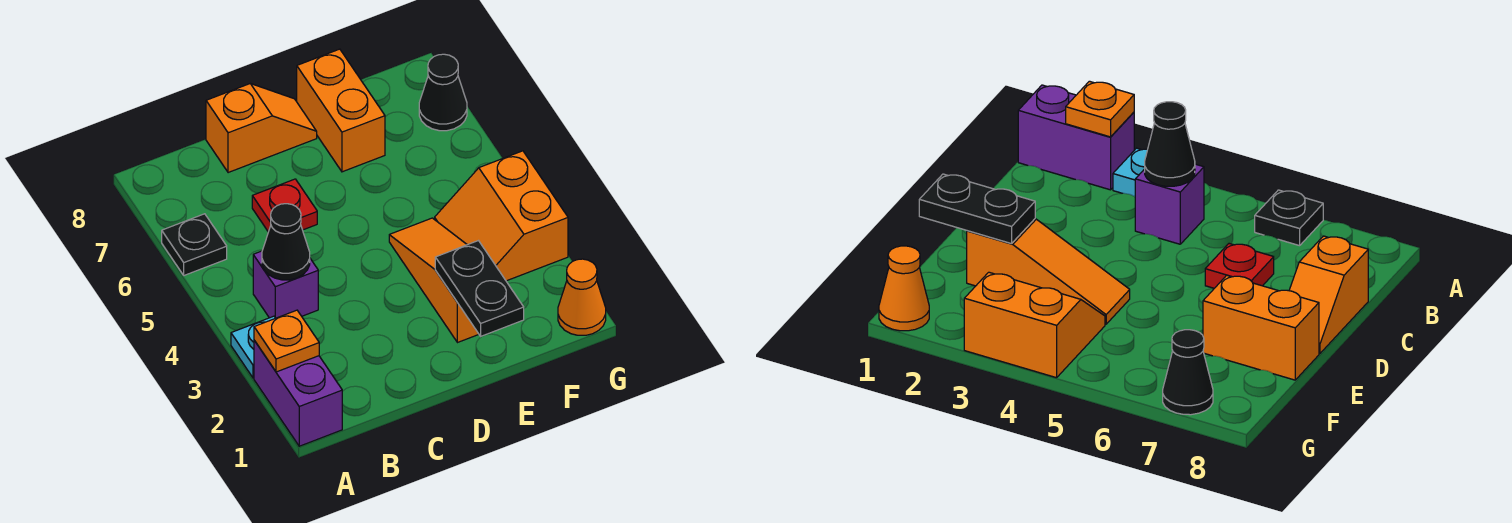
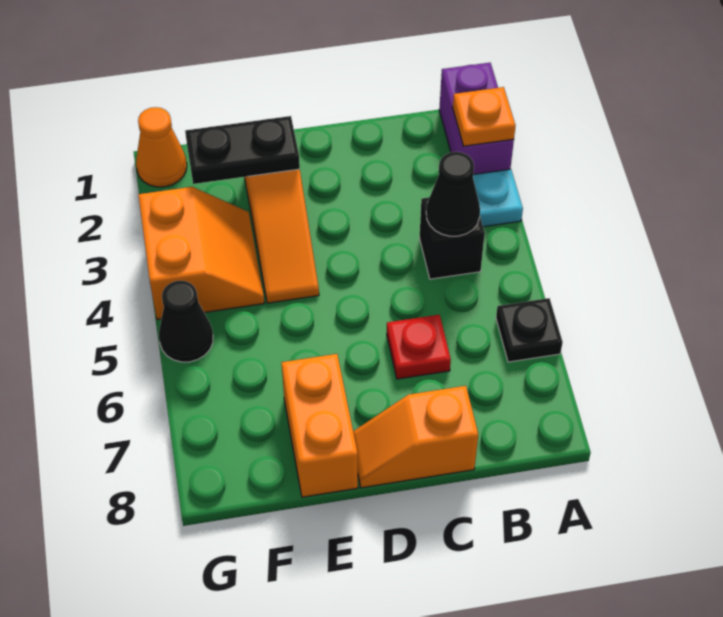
purple 1x1 brick [253,251,318,318] -> black 1x1 brick [420,198,485,279]
black 1x2 plate [435,241,524,336] -> black 1x2 plate turned to [185,116,300,184]
black 1x1 cone [419,54,467,131] -> black 1x1 cone moved to [159,281,213,362]

